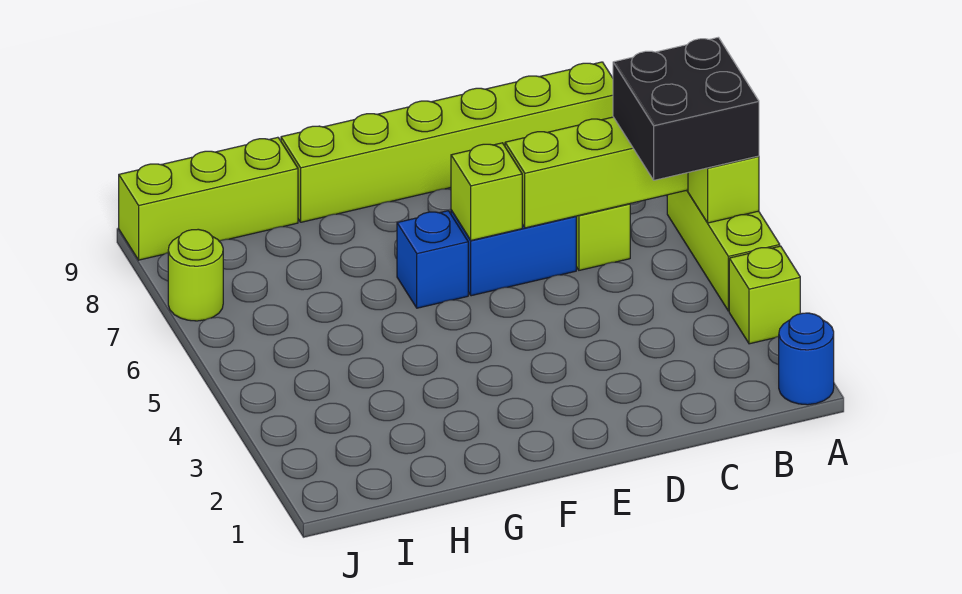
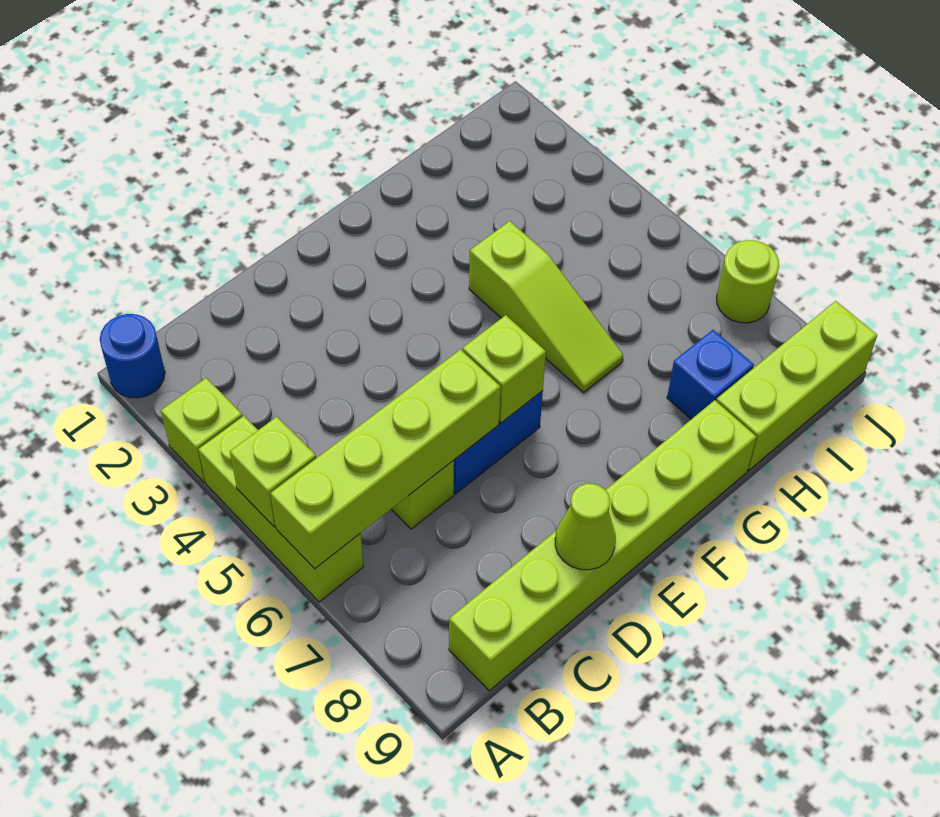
black 2x2 brick [613,37,759,180] -> none
none -> lime 1x1 cone [555,484,616,570]
blue 1x1 brick [397,211,468,308] -> blue 1x1 brick moved to [667,330,754,419]
none -> lime 1x3 slope [469,221,623,392]

